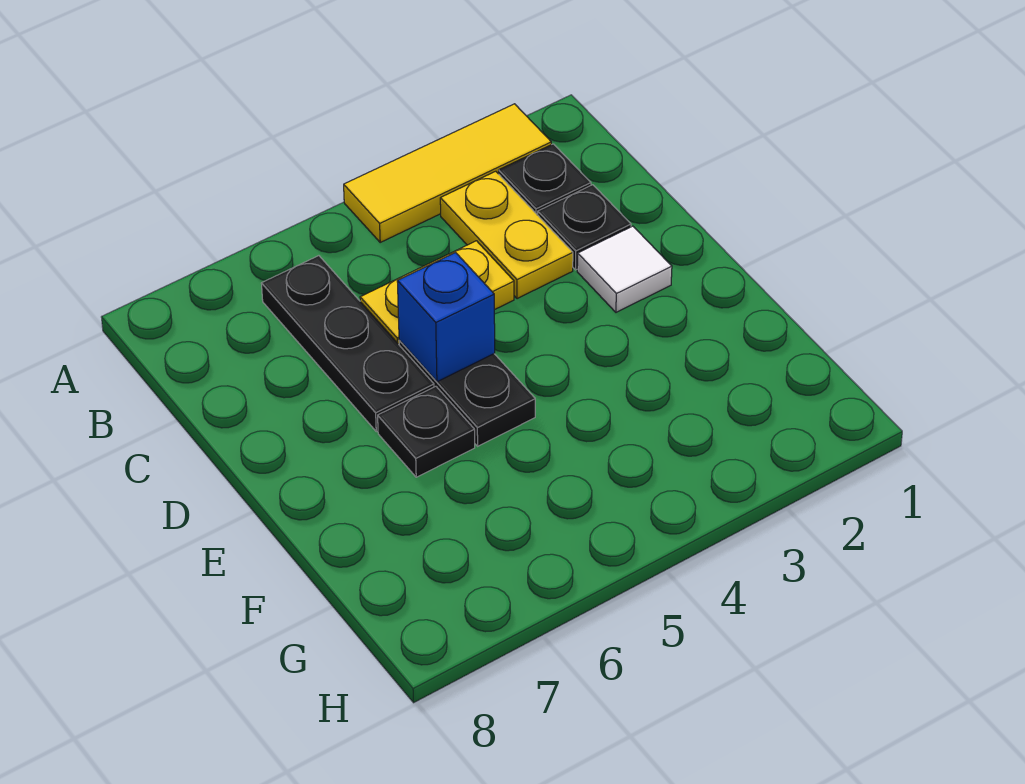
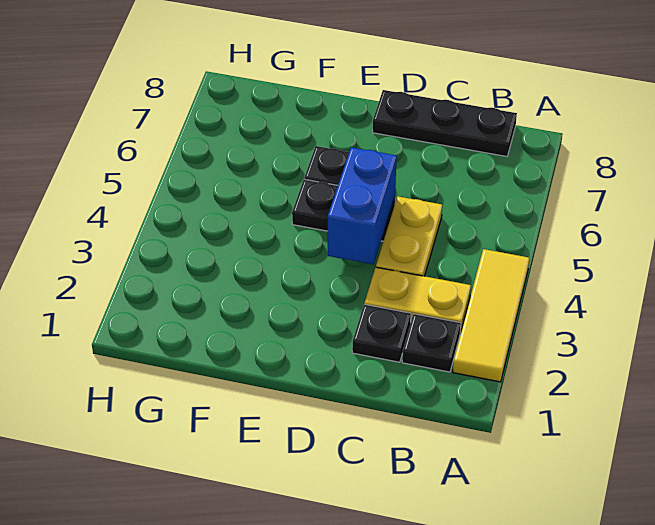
black 1x3 plate [261,256,434,432] -> black 1x3 plate moved to [373,90,517,156]
white 1x1 tile [577,226,672,312] -> none
blue 1x1 brick [397,253,495,382] -> blue 1x2 brick [328,147,397,264]

